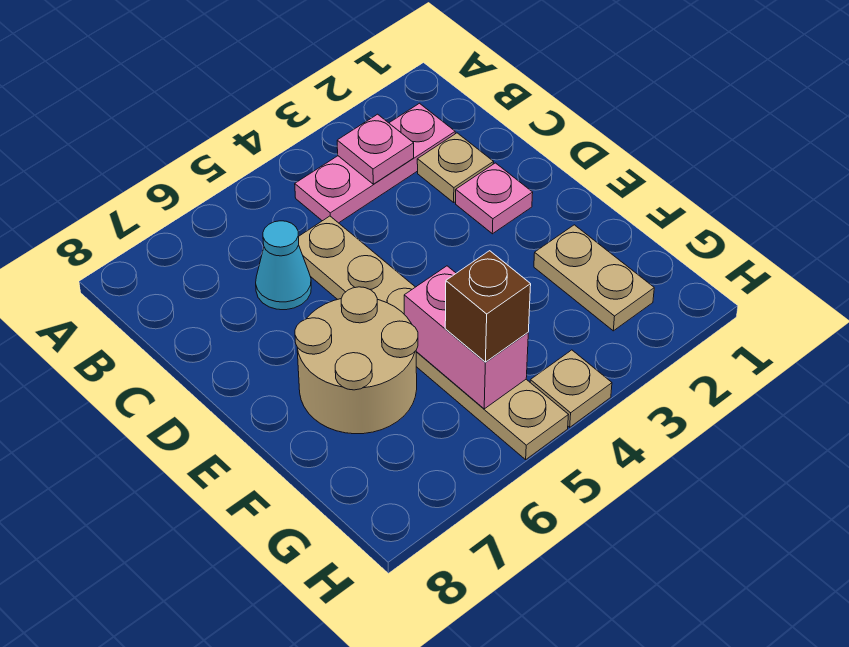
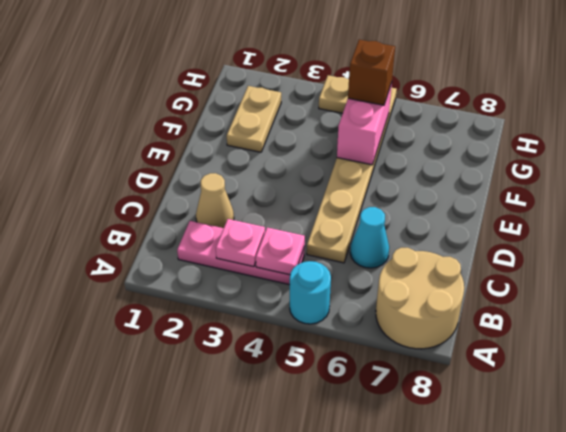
none -> cyan 1x1 round brick [290,261,331,324]
tan 1x1 plate [417,133,494,202] -> tan 1x1 cone [196,173,234,228]
pink 1x1 plate [456,163,533,234] -> pink 1x1 plate moved to [256,227,305,275]
tan 2x2 round brick [295,287,418,434] -> tan 2x2 round brick moved to [376,248,464,349]

